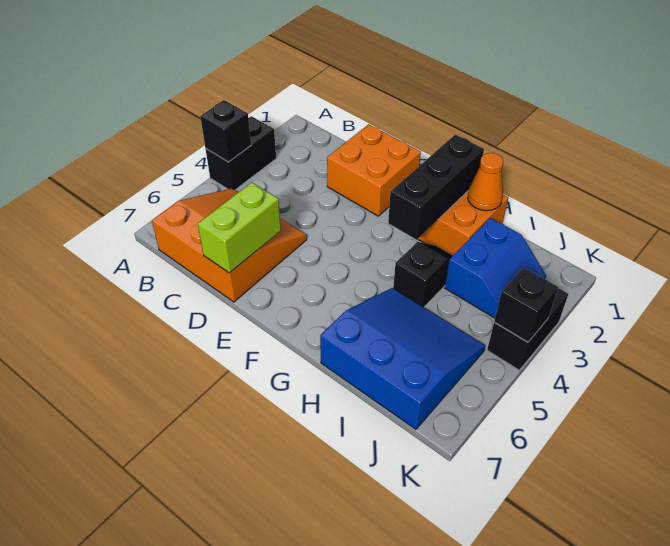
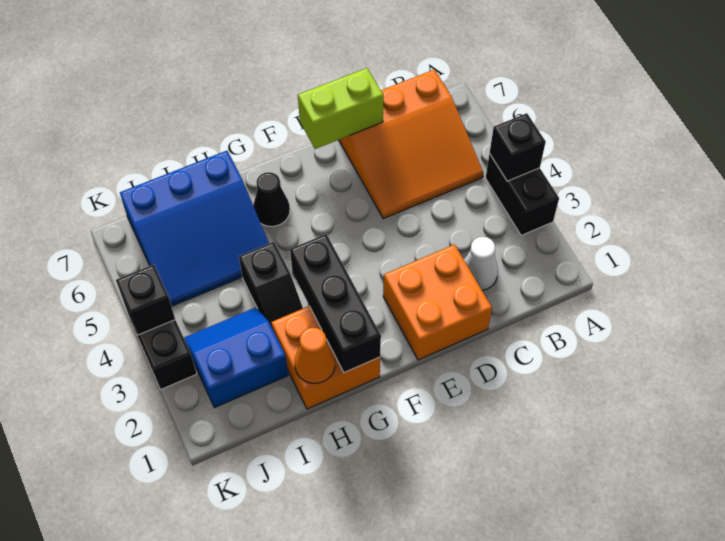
none -> white 1x1 cone [464,237,498,290]
lime 1x2 brick [198,182,281,273] -> lime 1x2 brick turned to [298,68,384,149]
none -> black 1x1 cone [253,172,290,226]
blue 2x2 slope [445,218,546,318] -> blue 2x2 slope turned to [184,307,288,408]

